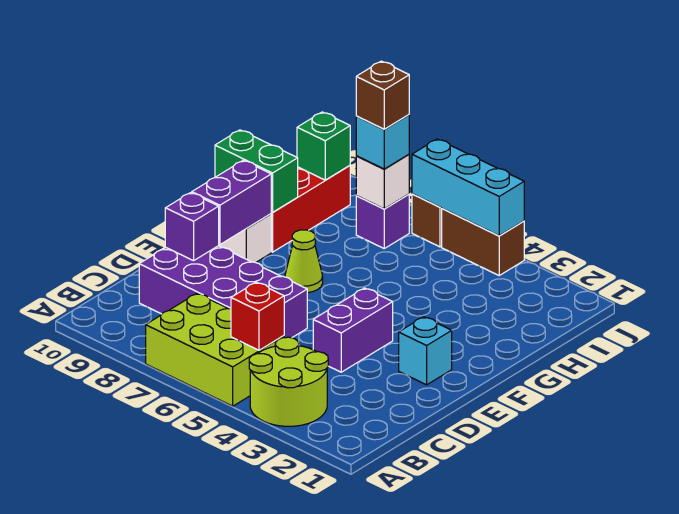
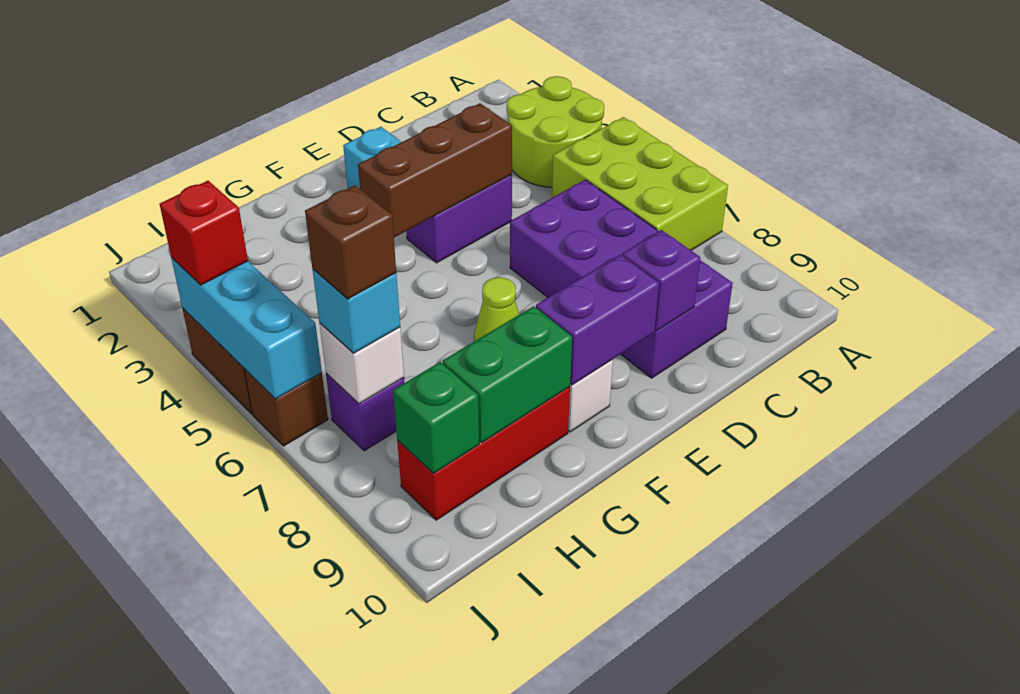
red 1x1 brick [231,282,284,350] -> red 1x1 brick moved to [160,181,248,285]
none -> brown 1x3 brick [358,103,512,237]
green 1x2 brick [215,130,298,212] -> green 1x2 brick turned to [443,306,572,443]

